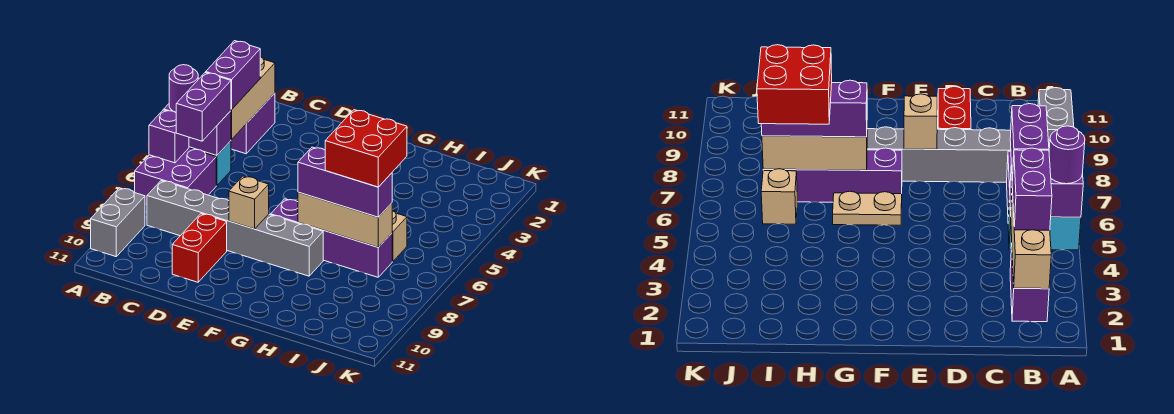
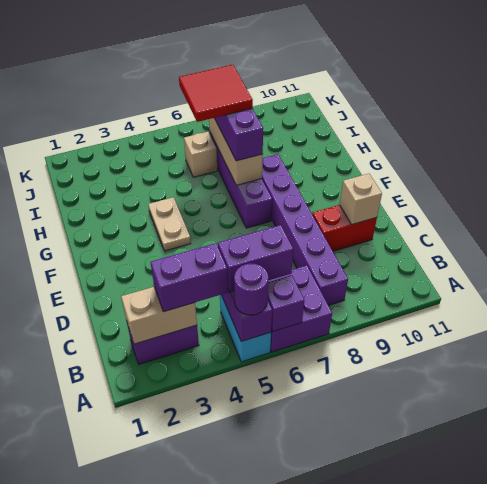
grey 1x2 brick [91,188,145,257] -> none
tan 1x3 brick [231,57,275,140] -> tan 1x2 brick [121,287,197,344]
grey 1x6 brick [147,181,323,276] -> purple 1x6 brick [262,154,348,305]
tan 1x1 brick [229,176,269,229] -> tan 1x1 brick moved to [340,174,382,225]
tan 1x2 plate [833,191,902,225] -> tan 1x2 plate moved to [148,197,191,251]
red 2x2 brick [325,110,407,187] -> red 2x2 tile [179,65,253,122]

